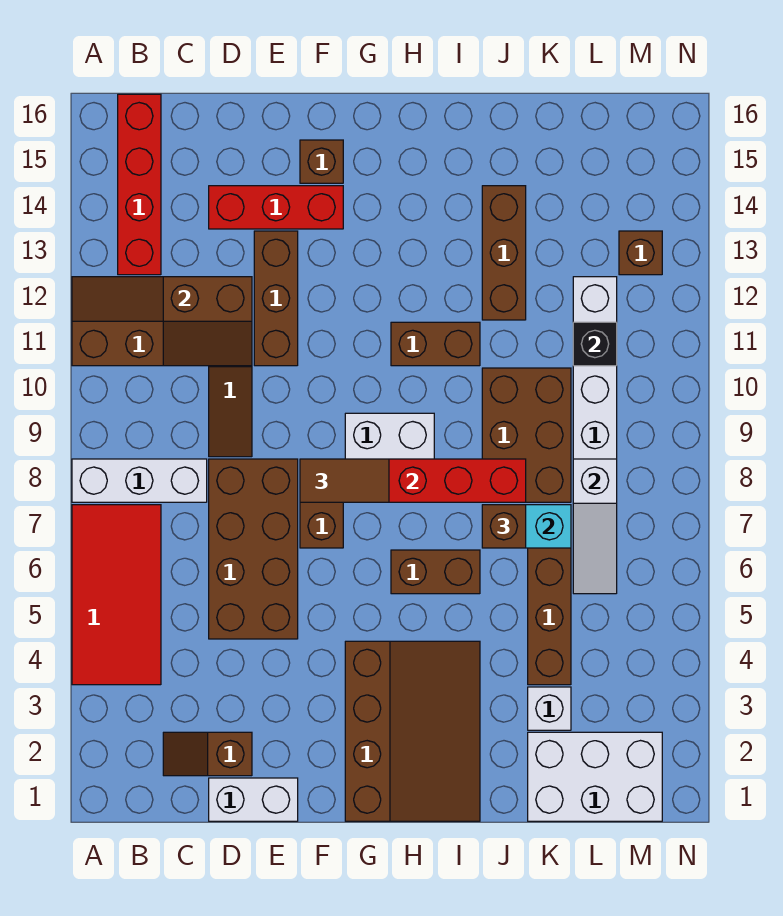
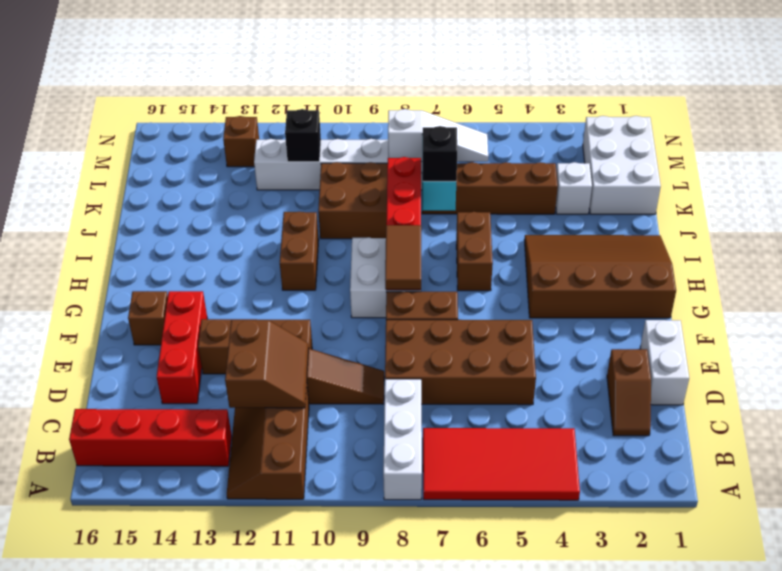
brown 1x1 brick [482,505,526,548] -> black 1x1 brick [423,126,457,181]
brown 1x3 brick [482,186,526,320] -> none

